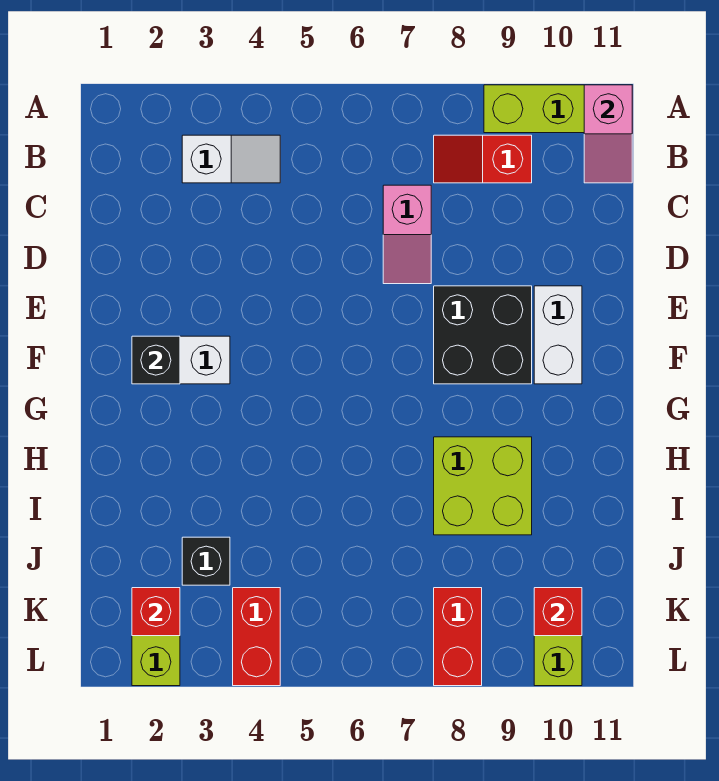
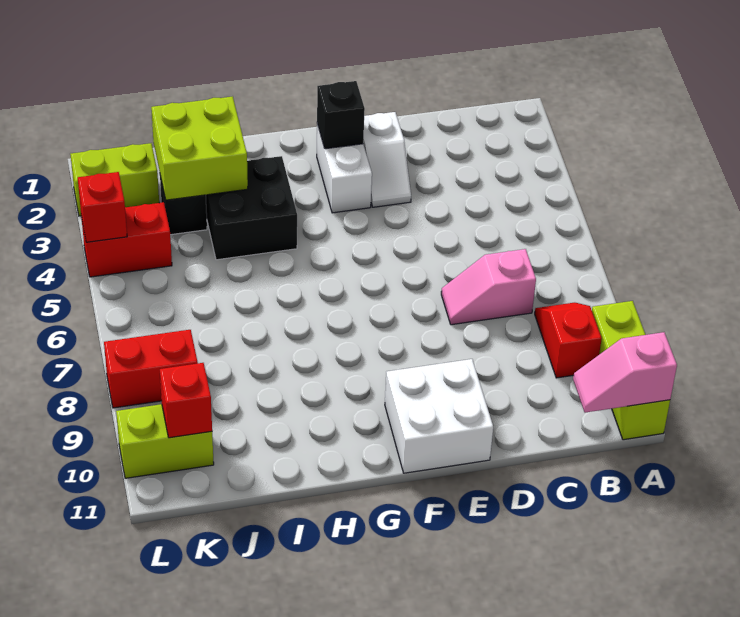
white 1x2 slope [182,135,280,183] -> white 1x2 slope moved to [363,112,411,207]
black 2x2 brick [434,286,532,384] -> black 2x2 brick moved to [206,156,297,260]
white 1x2 brick [534,286,582,384] -> white 2x2 brick [385,359,493,473]
lime 2x2 brick [434,437,532,535] -> lime 2x2 brick moved to [151,96,248,200]
red 1x1 brick [132,588,180,636] -> red 1x1 brick moved to [78,172,127,242]

